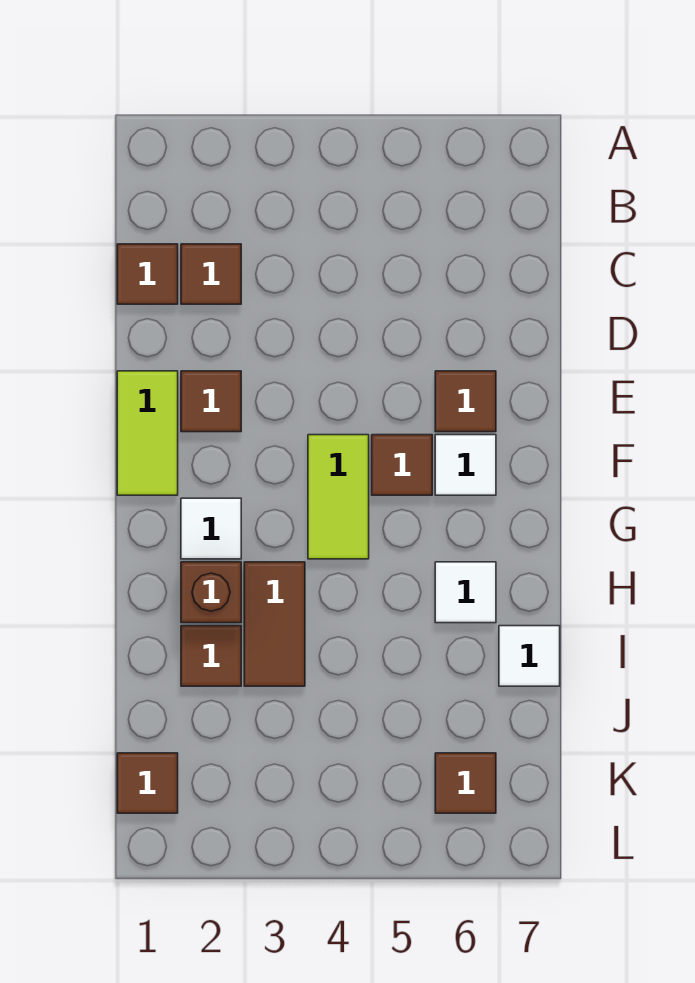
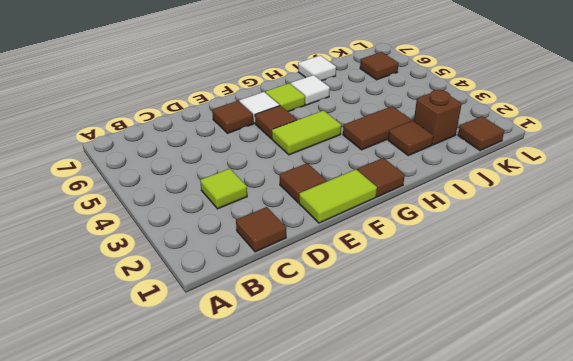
brown 1x1 tile [181,244,241,304] -> brown 1x1 tile moved to [357,158,405,197]
none -> lime 1x1 tile [200,169,247,209]
white 1x1 tile [181,498,241,559] -> none
none -> lime 1x1 tile [265,83,305,112]
brown 1x1 brick [181,562,241,623] -> brown 1x1 brick moved to [414,90,462,145]

